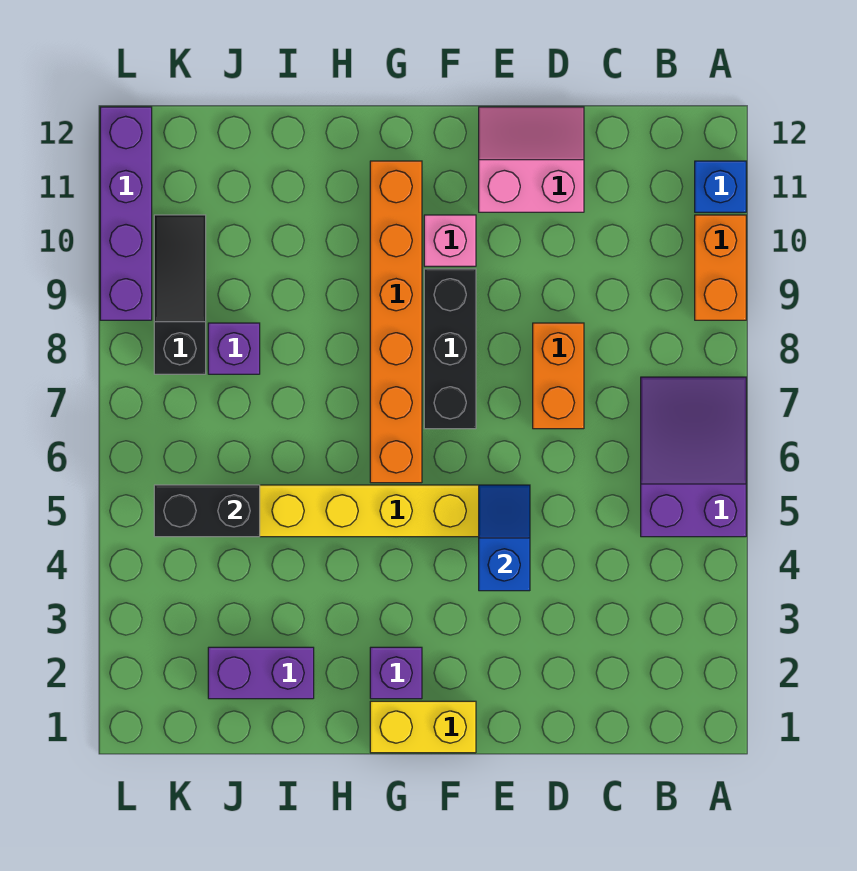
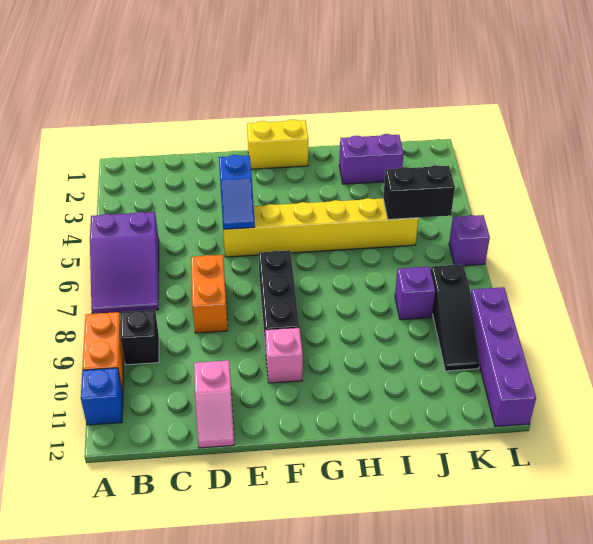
none -> black 1x1 brick [121,310,159,365]
pink 2x2 slope [479,107,584,212] -> pink 1x2 slope [194,360,234,448]
purple 1x1 brick [370,647,422,699] -> purple 1x1 brick moved to [449,215,490,266]
orange 1x6 brick [370,161,422,483] -> none

